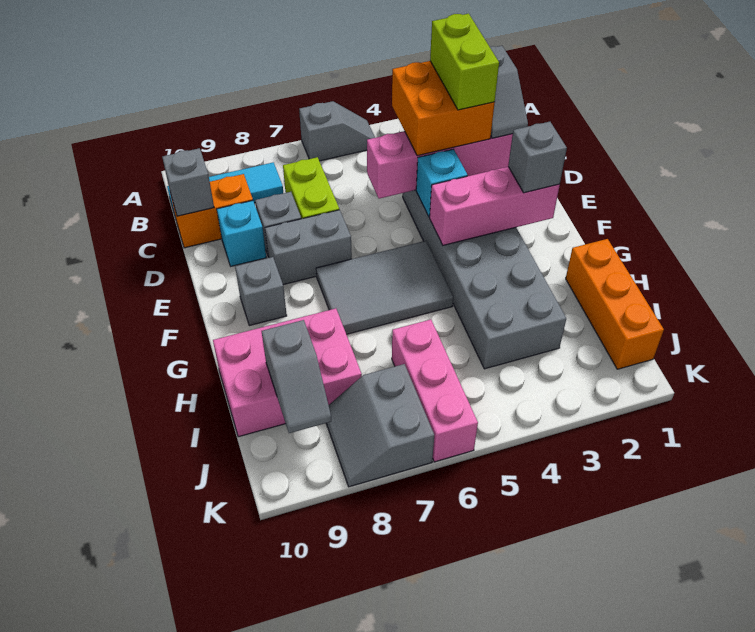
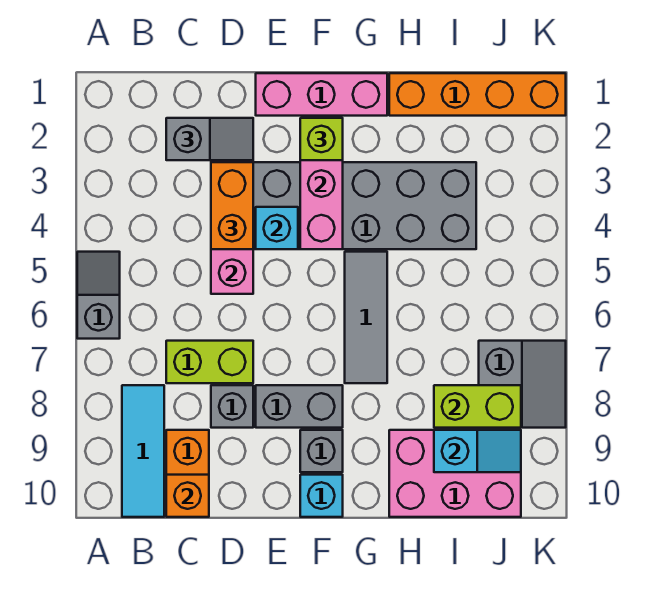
orange 2x2 brick [392,61,495,156] -> orange 1x2 brick [211,162,253,249]
lime 1x2 brick [430,14,499,110] -> lime 1x2 brick moved to [434,385,521,428]
grey 1x1 brick [162,148,214,216] -> orange 1x1 brick [166,475,209,517]
cyan 1x1 brick [217,201,266,266] -> cyan 1x1 brick moved to [300,475,343,517]
grey 1x2 brick [265,210,352,285] -> grey 1x2 brick turned to [256,385,343,428]
grey 1x1 brick [508,122,567,193] -> lime 1x1 brick [300,118,343,160]
grey 2x3 tile [316,241,453,334] -> grey 1x3 tile [345,252,387,383]
orange 1x3 brick [566,239,664,369] -> orange 1x4 brick [389,73,566,116]
pink 2x3 brick [213,308,362,437] -> pink 2x3 brick turned to [389,430,521,517]
pink 1x3 brick [392,320,478,462] -> pink 1x3 brick moved to [256,73,387,116]
grey 1x2 slope [262,320,331,433] -> cyan 1x2 slope [434,430,521,472]
grey 2x2 slope [326,364,434,487] -> grey 2x2 slope turned to [479,341,566,428]

